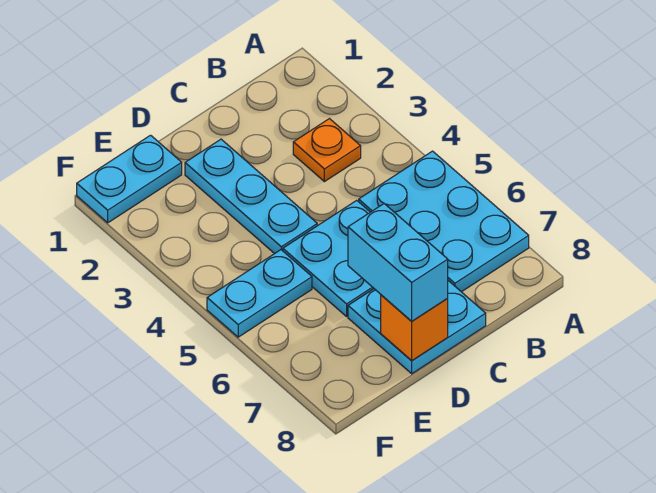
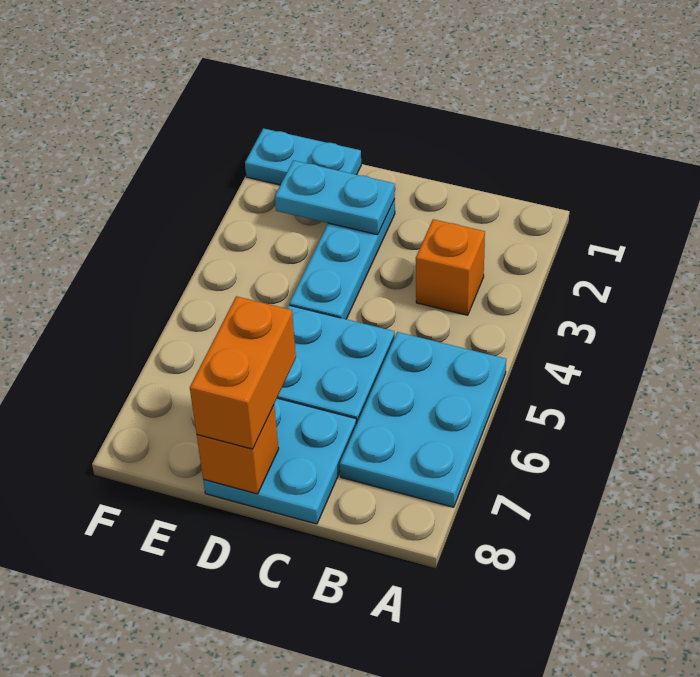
orange 1x1 plate [293,119,361,182] -> orange 1x1 brick [416,219,485,315]
cyan 1x2 brick [348,204,448,321] -> orange 1x2 brick [190,296,296,449]
cyan 1x2 plate [207,250,312,337] -> cyan 1x2 plate moved to [275,160,395,235]

